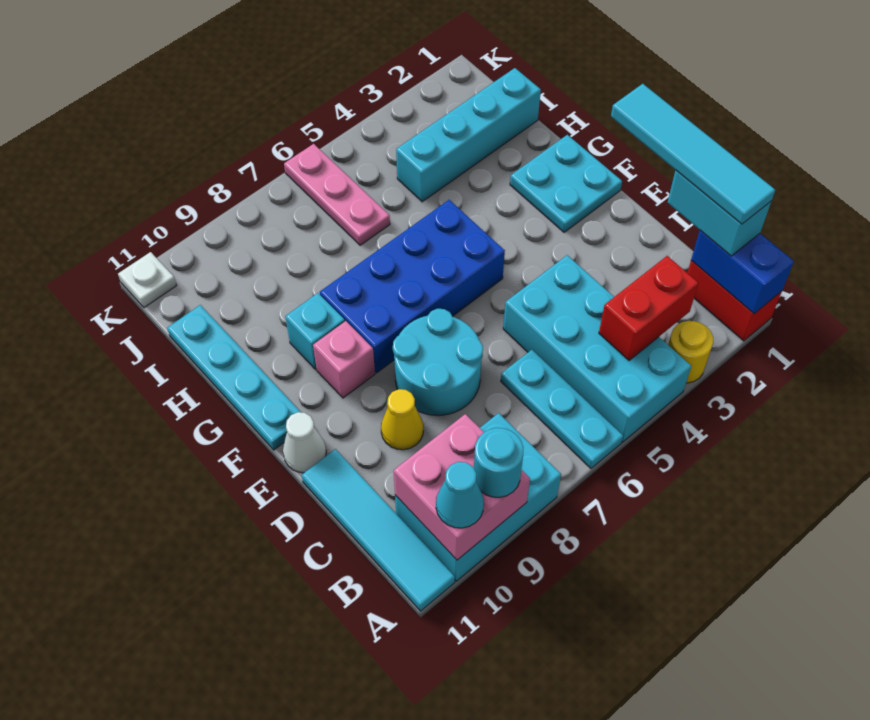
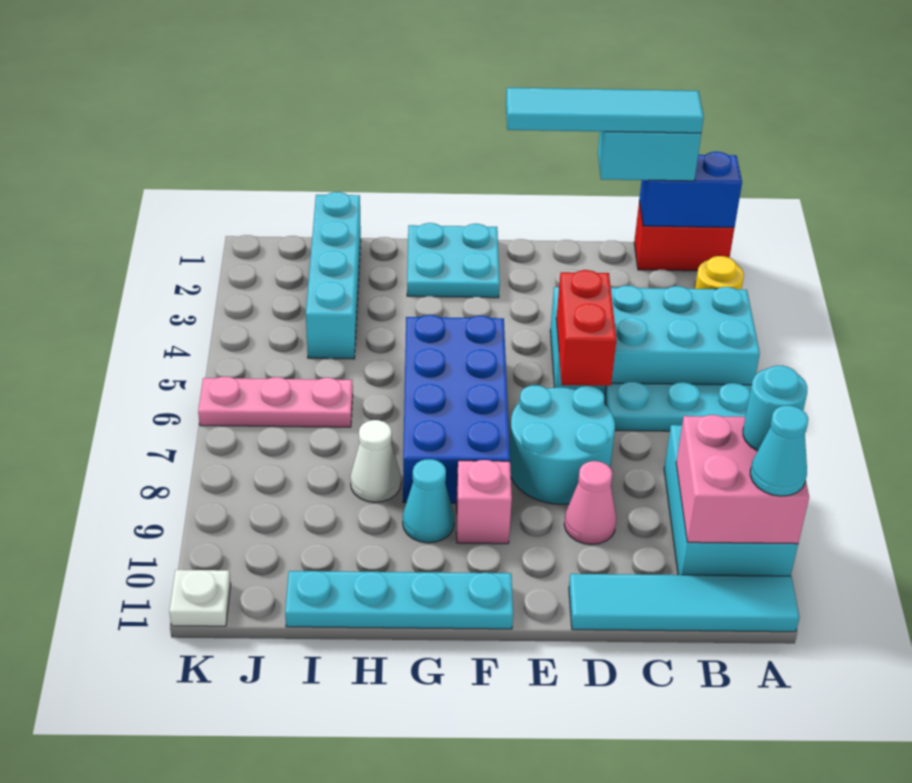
red 1x2 brick [599,256,698,361] -> red 1x2 brick moved to [556,270,616,386]
yellow 1x1 cone [381,389,423,450] -> pink 1x1 cone [564,461,616,545]
white 1x1 cone [283,412,326,473] -> white 1x1 cone moved to [350,420,401,502]
cyan 1x1 brick [285,293,345,369] -> cyan 1x1 cone [403,459,454,543]

